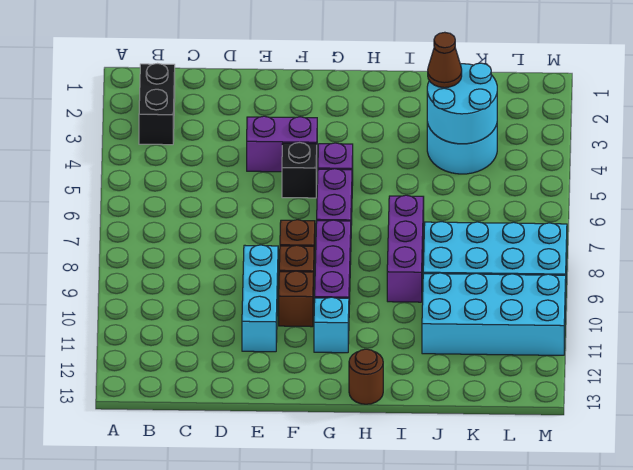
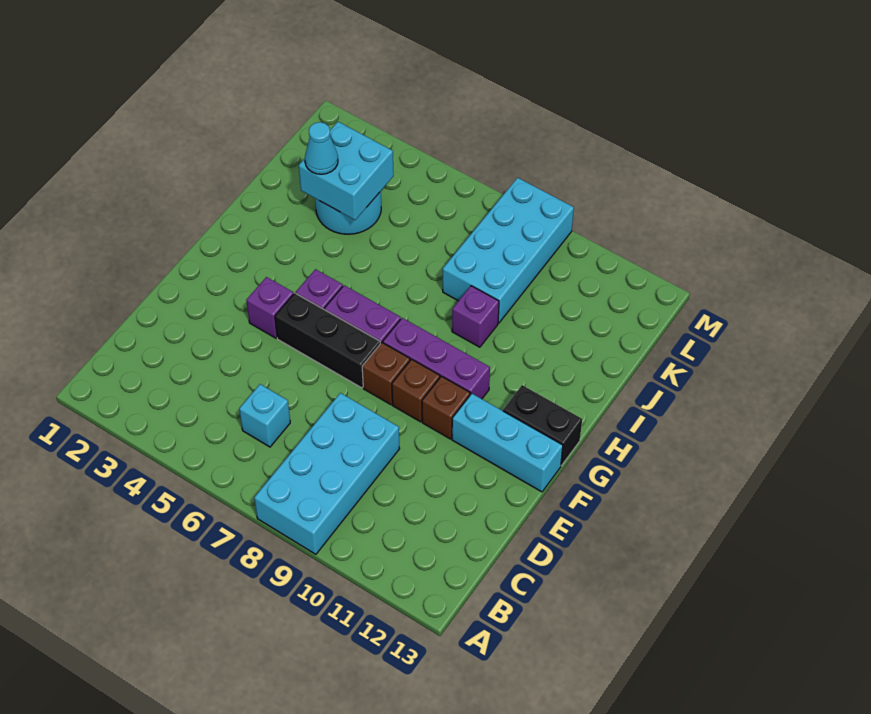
black 1x2 brick [139,64,175,145] -> black 1x2 brick moved to [503,385,582,466]
purple 1x2 brick [247,116,317,172] -> purple 1x1 brick [246,277,294,338]
cyan 1x3 brick [242,245,278,352] -> cyan 1x3 brick moved to [452,394,563,492]
black 1x1 brick [282,143,317,198] -> black 1x3 brick [275,293,380,388]
cyan 1x1 brick [314,297,349,353] -> cyan 1x1 brick moved to [239,384,290,447]
brown 1x1 round brick [349,349,383,404] -> none
purple 1x3 brick [387,195,424,302] -> purple 1x1 brick [452,286,499,347]
cyan 2x2 round brick [427,63,497,144] -> cyan 2x2 brick [299,122,394,220]
brown 1x1 cone [428,32,462,88] -> cyan 1x1 cone [305,122,338,174]
cyan 2x4 brick [422,273,566,355] -> cyan 2x4 brick moved to [254,393,400,554]

